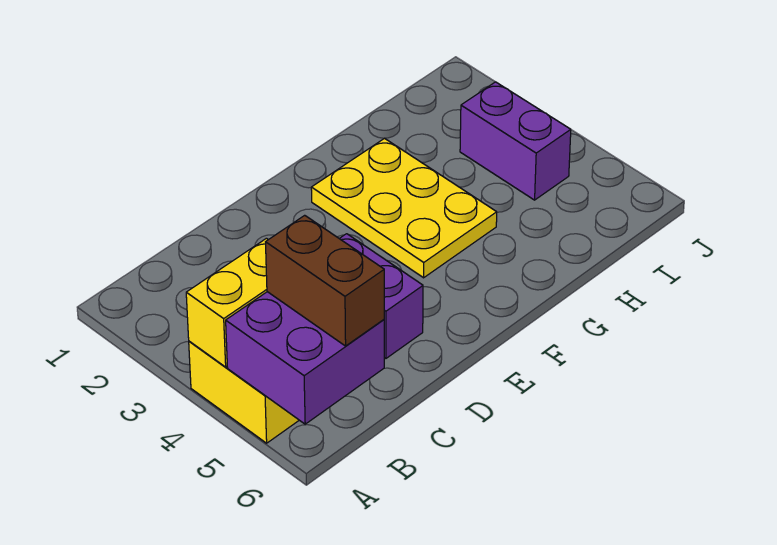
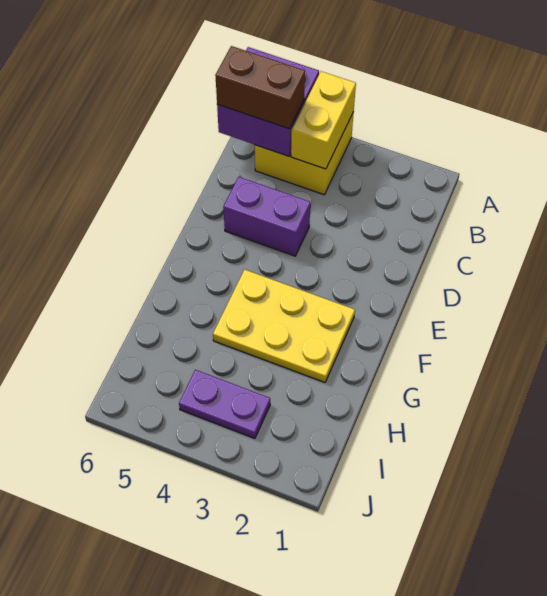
purple 1x2 brick [460,82,571,200] -> purple 1x2 plate [179,370,270,439]

